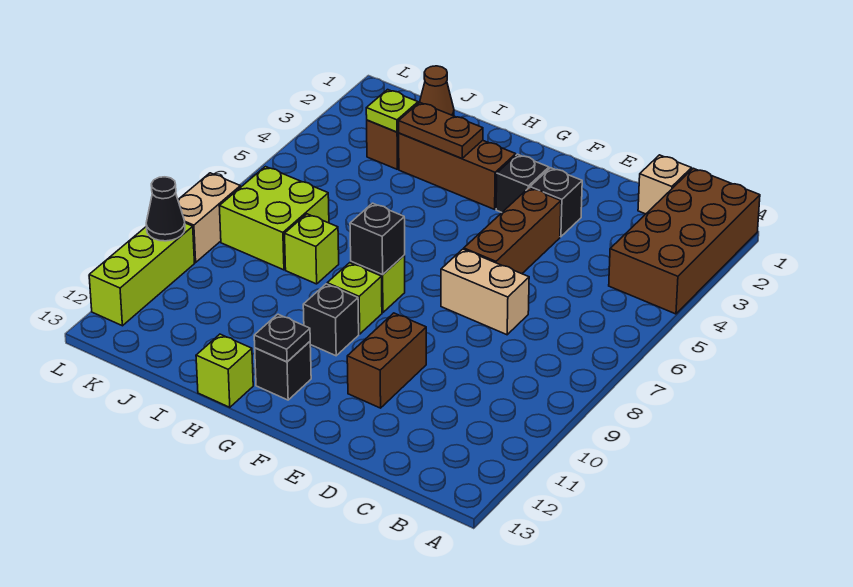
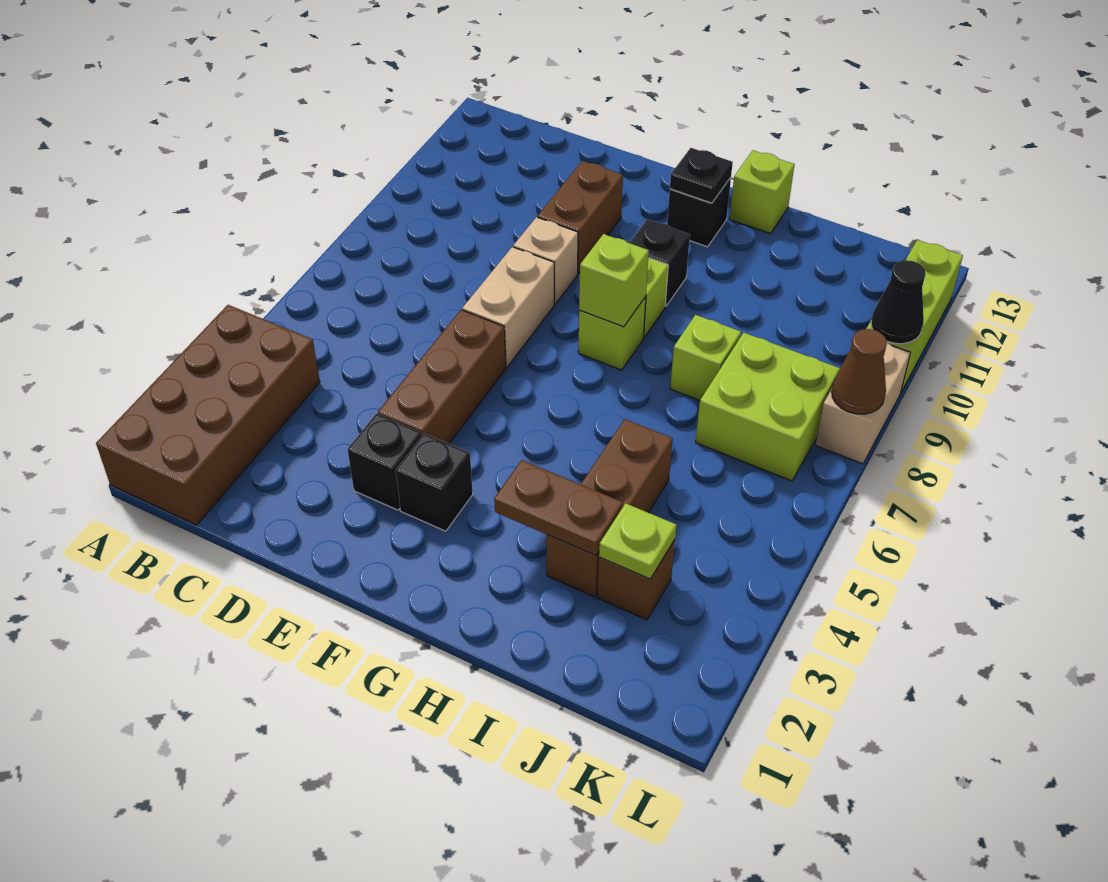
tan 1x1 brick [638,155,692,214] -> tan 1x1 brick moved to [513,217,578,304]
tan 1x2 brick [441,249,529,335] -> tan 1x2 brick turned to [462,247,554,368]
brown 1x3 brick [399,133,516,209] -> brown 1x3 brick turned to [546,419,673,597]
black 1x1 brick [350,203,405,275] -> lime 1x1 brick [579,234,649,327]
brown 1x1 cone [420,66,454,116] -> brown 1x1 cone moved to [832,329,887,414]

